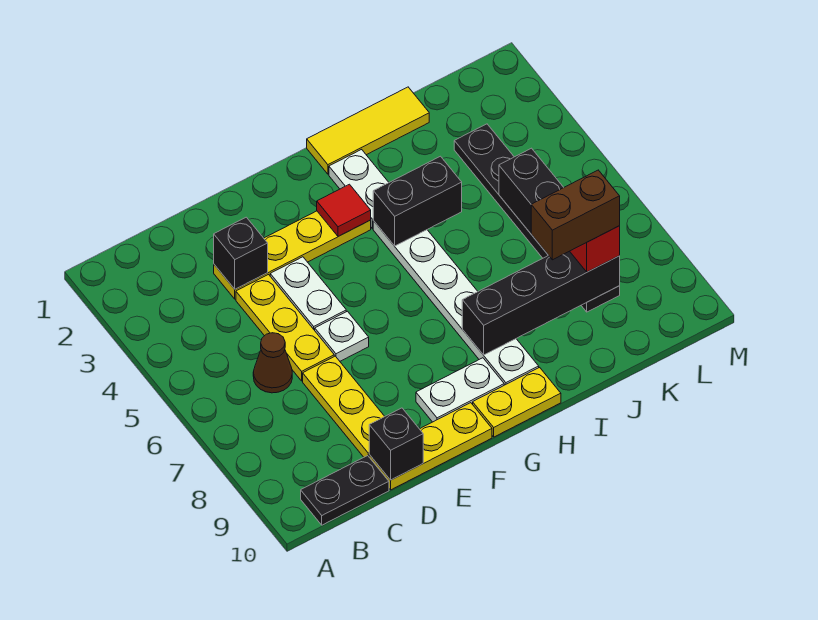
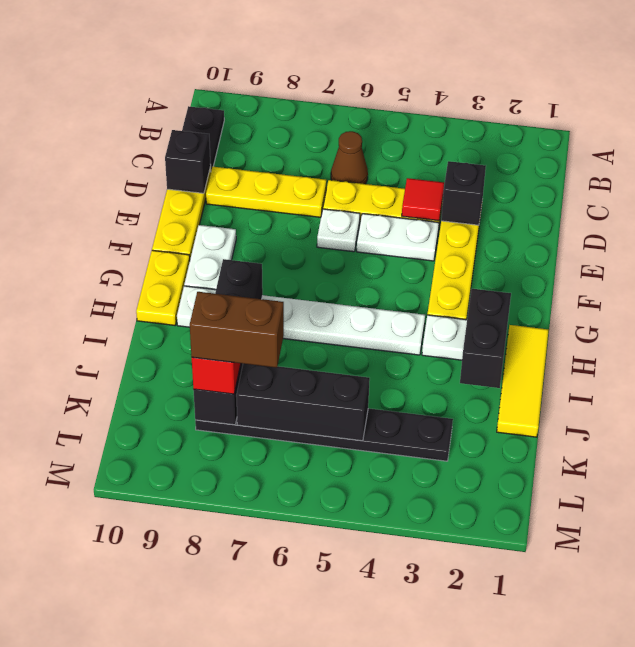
red 1x1 tile [317,184,371,236] -> red 1x1 tile moved to [402,178,444,221]
black 1x2 brick [373,156,462,246] -> black 1x2 brick moved to [460,289,511,388]
brown 1x2 brick [531,170,620,260] -> brown 1x2 brick turned to [190,292,284,368]

